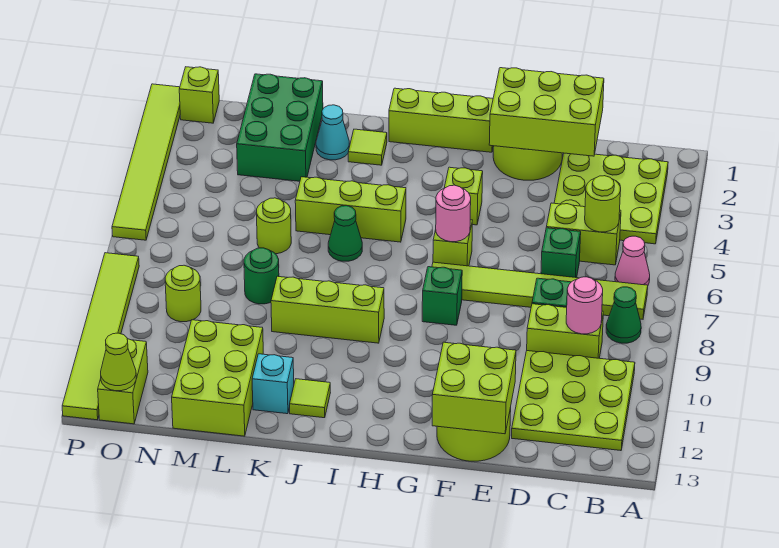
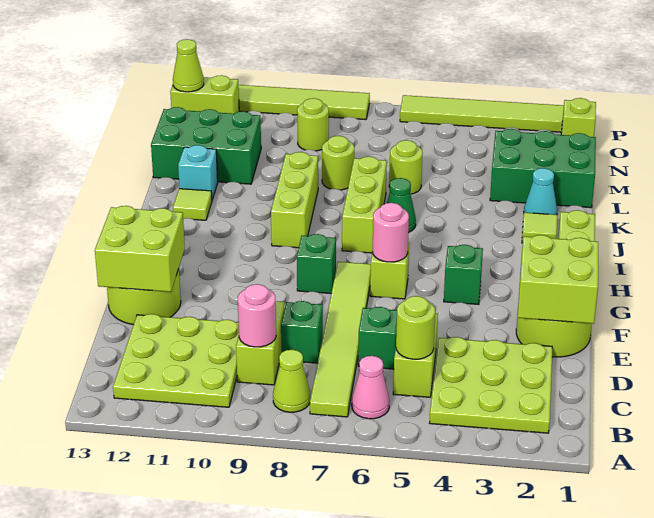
green 1x1 cone [606,287,641,343] -> lime 1x1 cone [273,350,310,412]
lime 2x3 brick [489,68,604,156] -> lime 2x2 brick [518,235,598,324]
lime 1x1 brick [444,167,483,225] -> green 1x1 brick [444,245,483,304]
lime 1x3 brick [295,177,406,242] -> lime 1x3 brick moved to [342,157,387,253]
green 1x1 round brick [244,248,279,304] -> lime 1x1 round brick [322,136,354,190]
lime 2x3 brick [172,320,263,436] -> green 2x3 brick [151,107,261,184]

